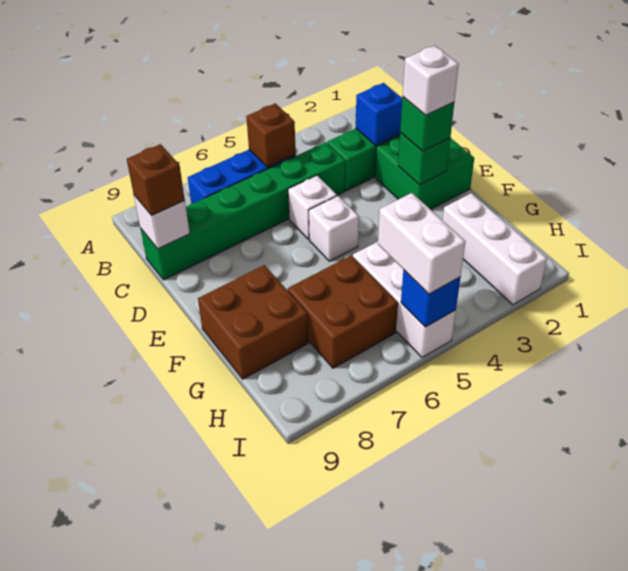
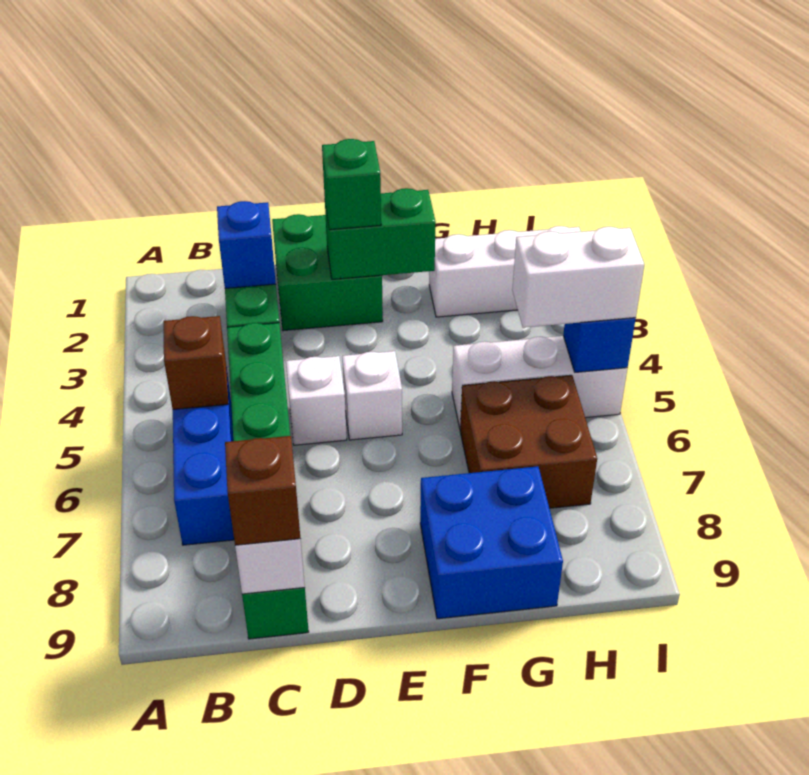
green 1x1 brick [398,133,450,185] -> green 1x2 brick [325,188,436,279]
white 1x1 brick [403,45,459,115] -> none
brown 2x2 brick [198,265,308,379] -> blue 2x2 brick [420,466,563,619]

